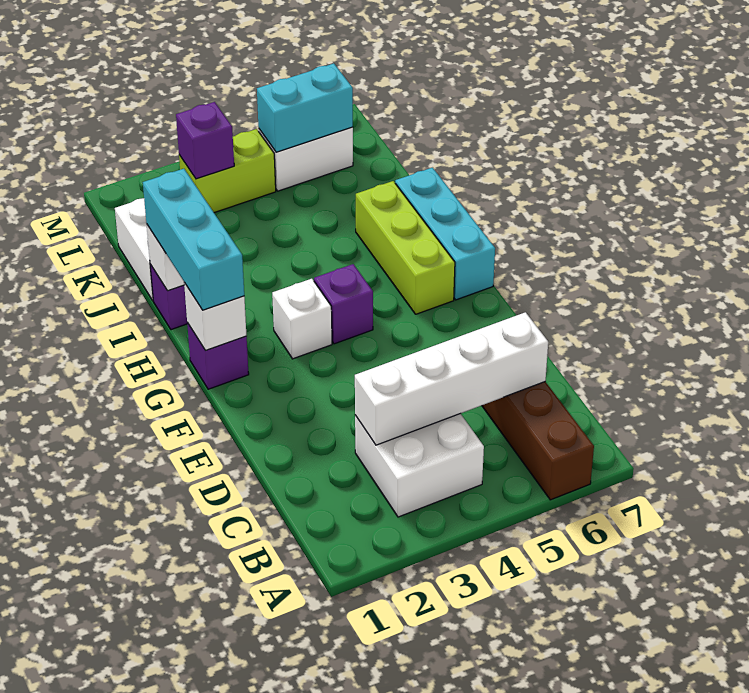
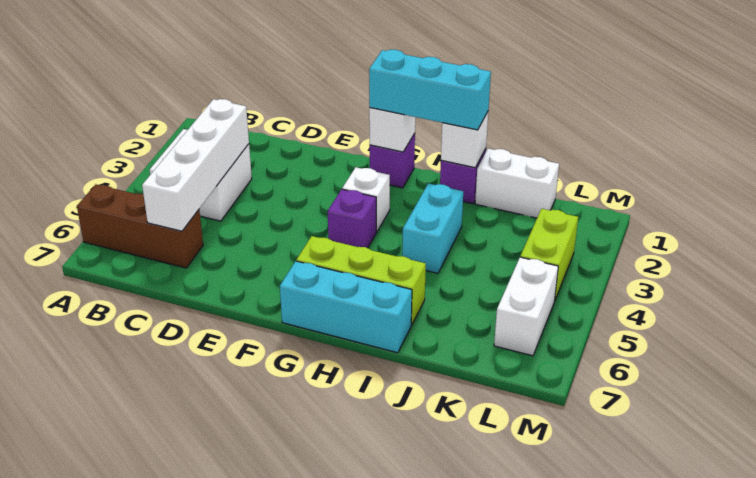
purple 1x1 brick [176,102,234,179] -> none
cyan 1x2 brick [257,63,353,152] -> cyan 1x2 brick moved to [402,183,463,273]

